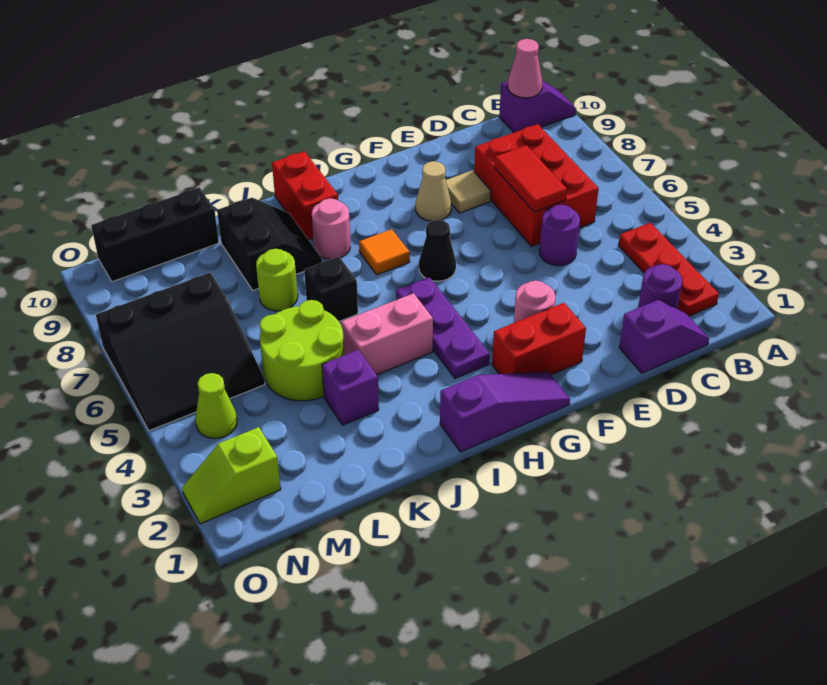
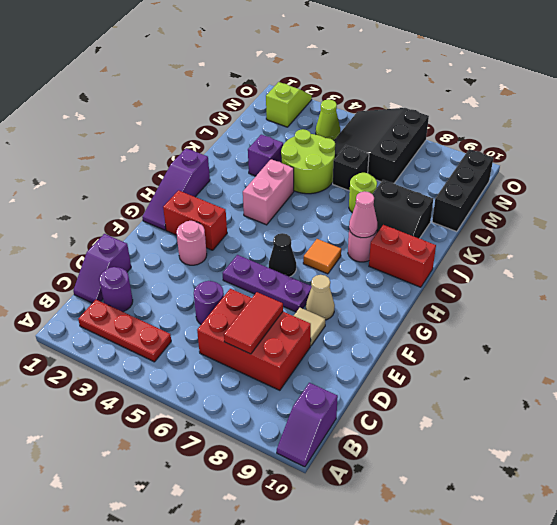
pink 1x1 cone [508,39,542,98] -> pink 1x1 cone moved to [349,191,377,238]
red 1x2 tile [495,145,567,212] -> red 1x2 tile turned to [224,292,283,354]
red 1x2 brick [492,303,586,375] -> red 1x2 brick turned to [163,190,227,250]
purple 1x3 plate [396,277,490,378] -> purple 1x3 plate moved to [223,255,312,312]
black 1x1 brick [304,256,358,321] -> black 1x1 brick moved to [333,145,369,191]

